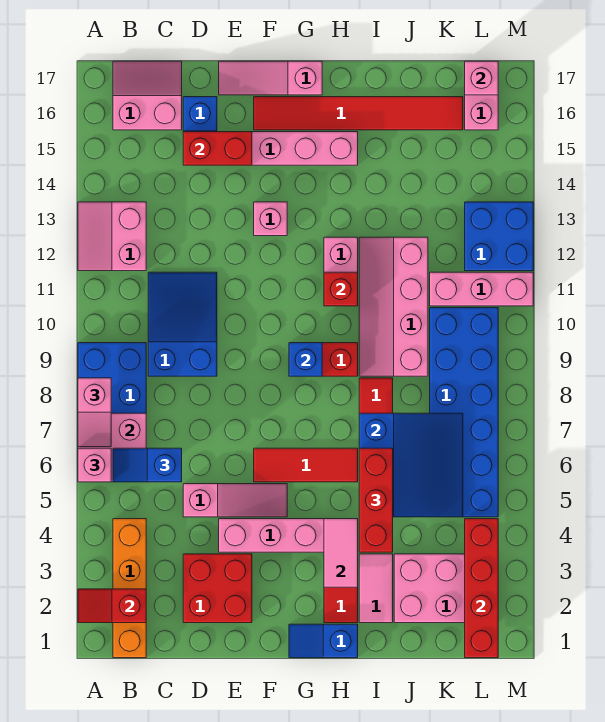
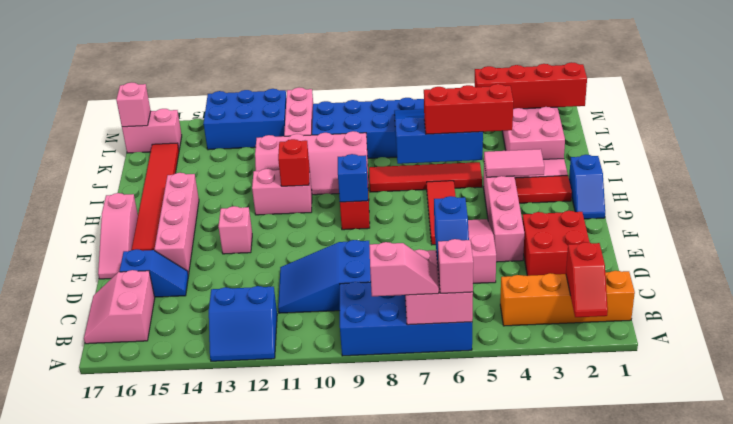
pink 2x2 slope [78,202,146,271] -> blue 2x2 slope [209,286,277,361]
red 1x2 brick [183,132,252,165] -> none
blue 2x2 brick [465,202,533,271] -> blue 2x3 brick [203,89,286,150]

